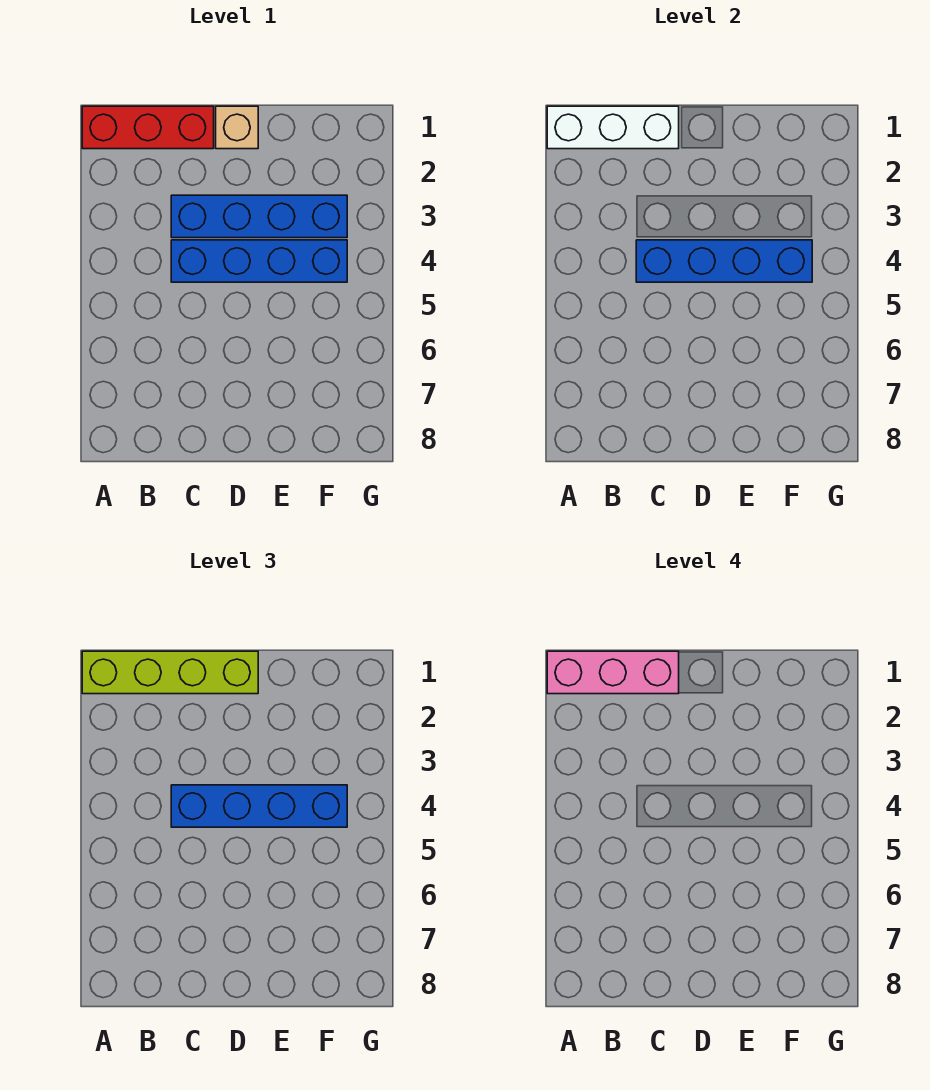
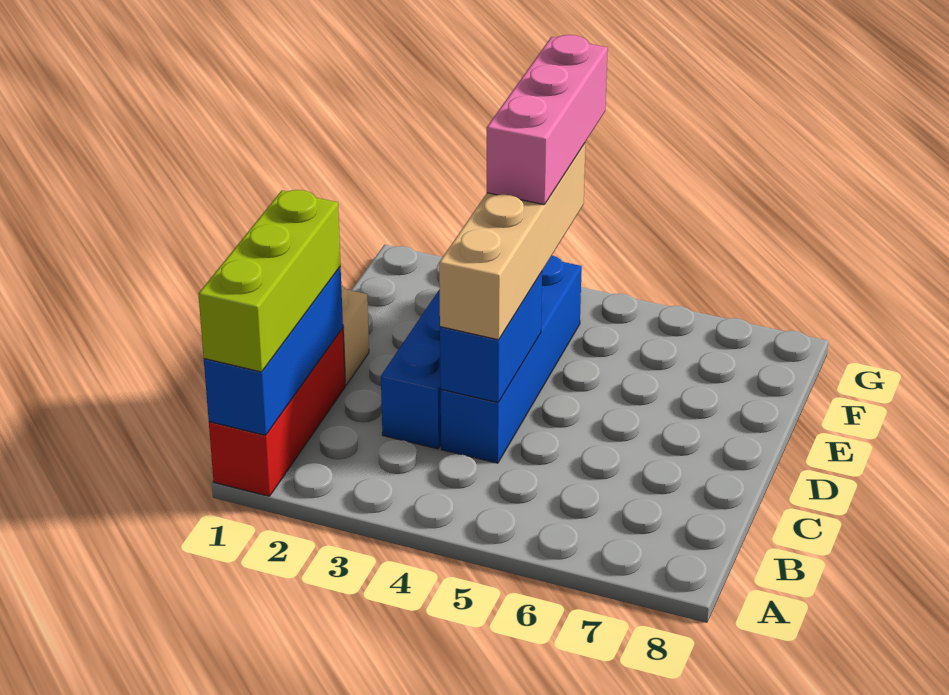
white 1x3 brick [547,106,679,149] -> blue 1x3 brick [204,267,343,435]
lime 1x4 brick [82,651,258,694] -> lime 1x3 brick [198,190,341,372]
pink 1x3 brick [547,651,679,694] -> pink 1x3 brick moved to [487,35,608,205]
blue 1x4 brick [636,240,812,282] -> blue 1x2 brick [440,272,542,403]
blue 1x4 brick [171,785,347,827] -> tan 1x4 brick [439,143,585,340]

